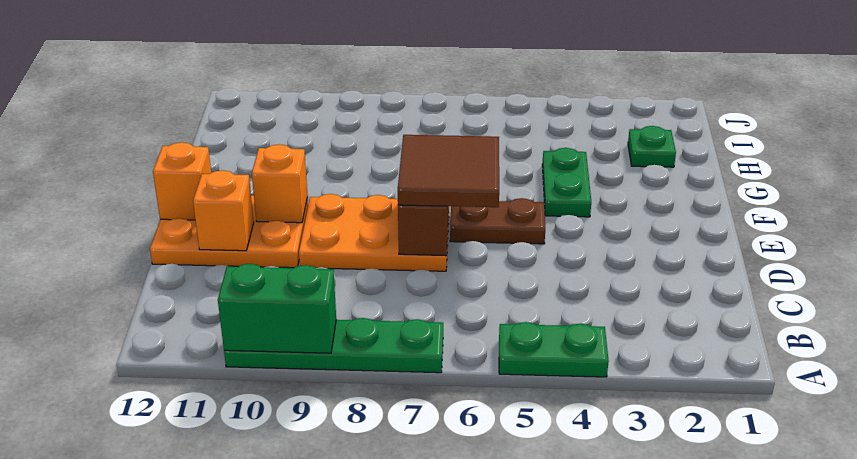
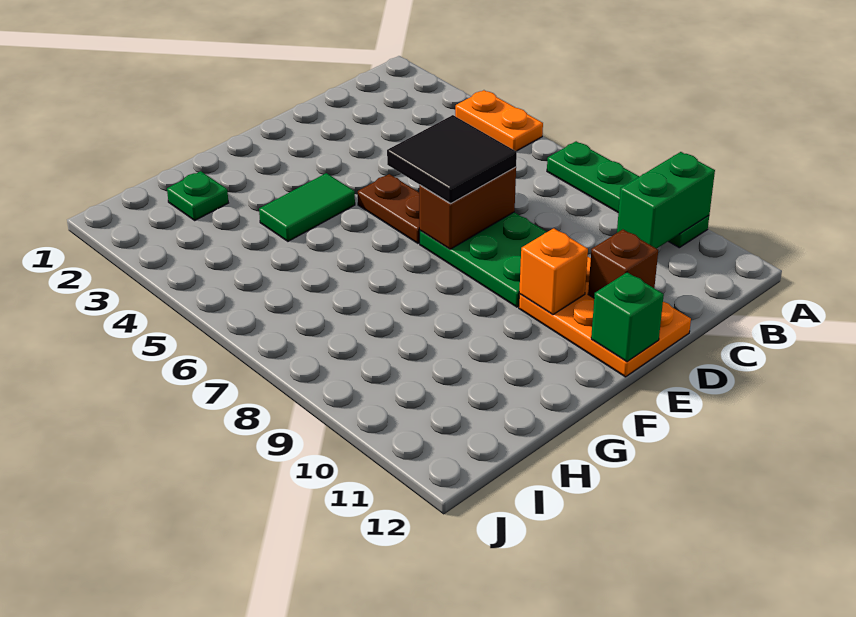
green 1x2 plate [499,322,609,377] -> orange 1x2 plate [455,90,543,151]
green 1x2 brick [218,264,336,353] -> green 1x2 brick turned to [617,152,715,249]
brown 2x2 tile [398,135,499,207] -> black 2x2 tile [387,115,517,203]
orange 2x3 plate [299,194,449,271] -> green 2x3 plate [420,212,547,307]
orange 1x1 brick [193,170,254,251] -> brown 1x1 brick [588,230,658,298]
orange 1x1 brick [153,142,211,220] -> green 1x1 brick [591,272,664,362]
green 1x2 plate [542,148,591,217] -> green 1x2 tile [259,173,355,241]

